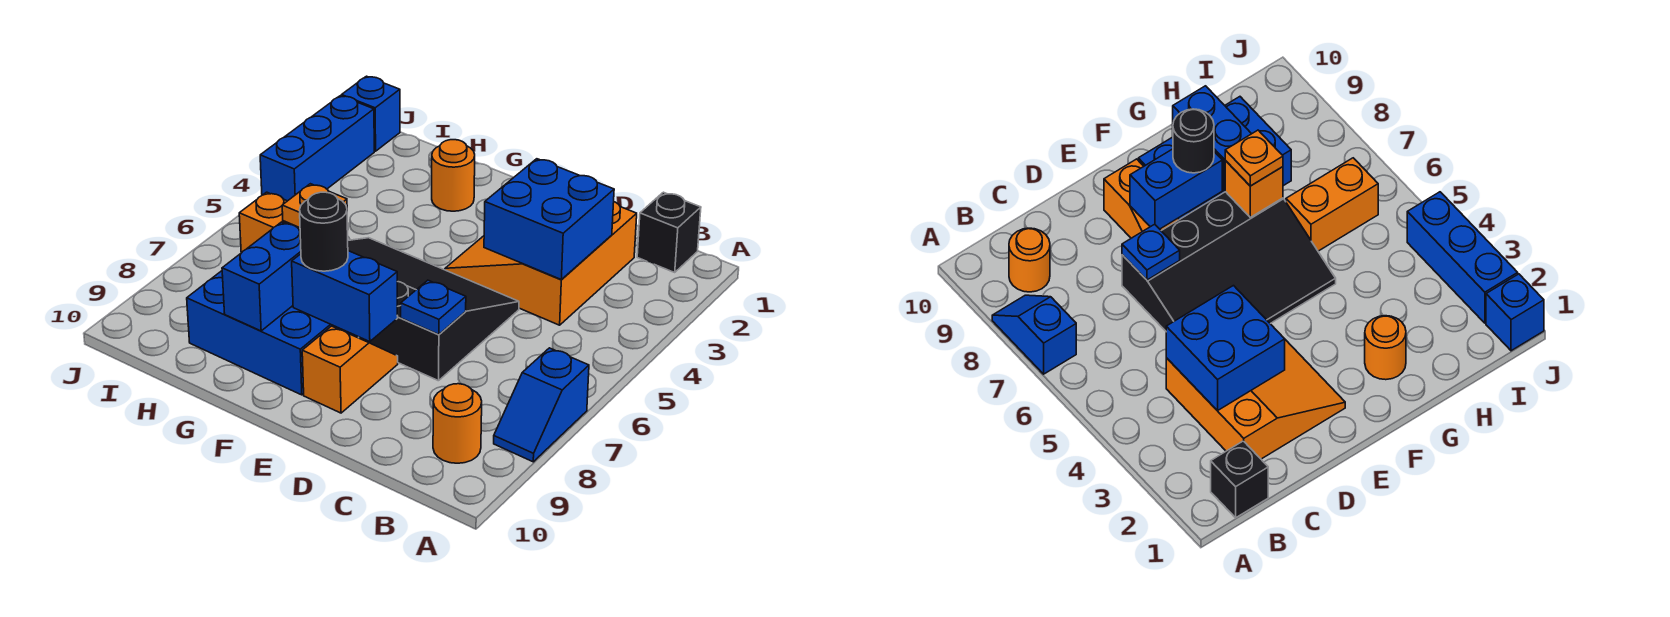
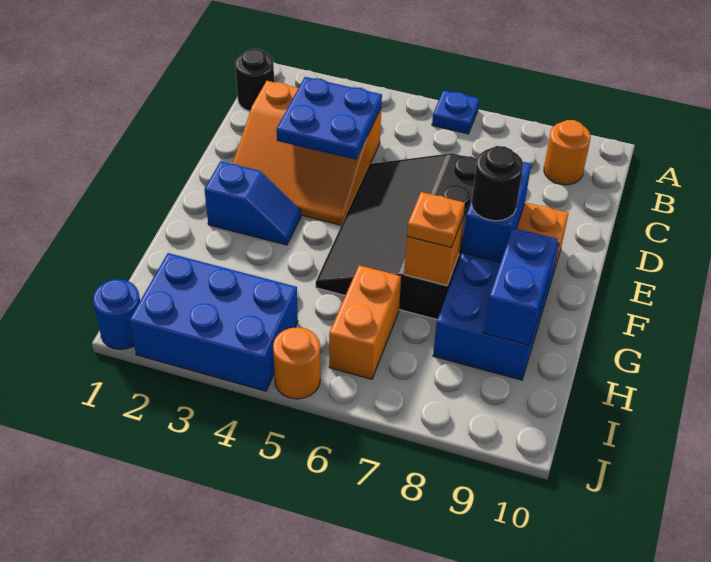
blue 1x2 slope [494,348,589,462] -> blue 1x2 slope moved to [205,161,301,245]
black 1x1 brick [637,192,701,272] -> black 1x1 round brick [235,49,274,111]
blue 2x2 brick [484,159,614,279] -> blue 2x2 plate [277,77,382,160]
blue 1x1 plate [401,280,466,335] -> blue 1x1 plate moved to [432,90,479,134]
orange 1x1 round brick [432,140,475,211] -> orange 1x1 round brick moved to [273,327,320,399]
blue 1x2 brick [222,222,301,331] -> blue 1x2 brick turned to [484,228,557,345]
blue 1x1 brick [342,76,400,151] -> blue 1x1 round brick [93,279,140,349]
blue 1x3 brick [260,96,374,201] -> blue 2x3 brick [129,253,298,391]

